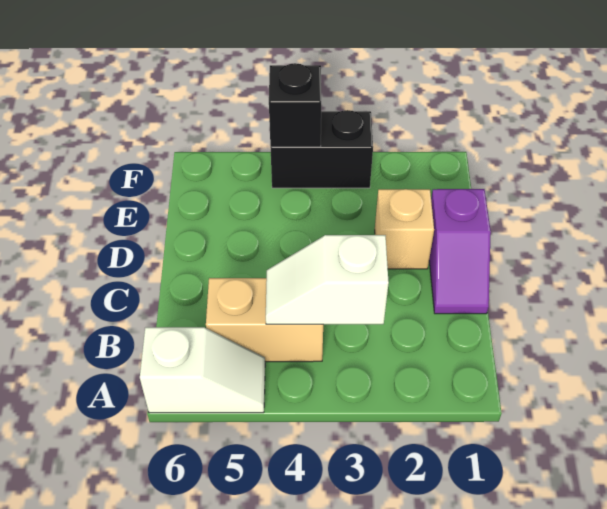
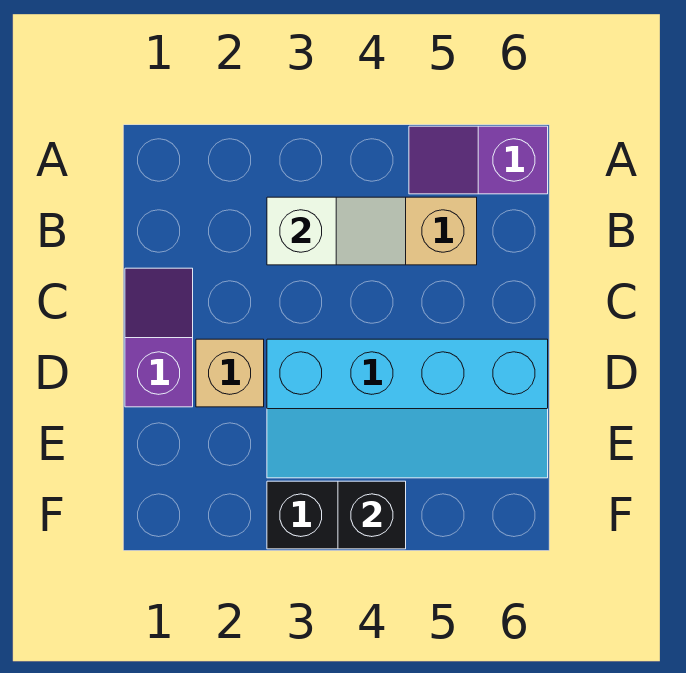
white 1x2 slope [140,327,265,413] -> purple 1x2 slope [409,126,548,194]
none -> cyan 2x4 slope [267,339,548,478]

